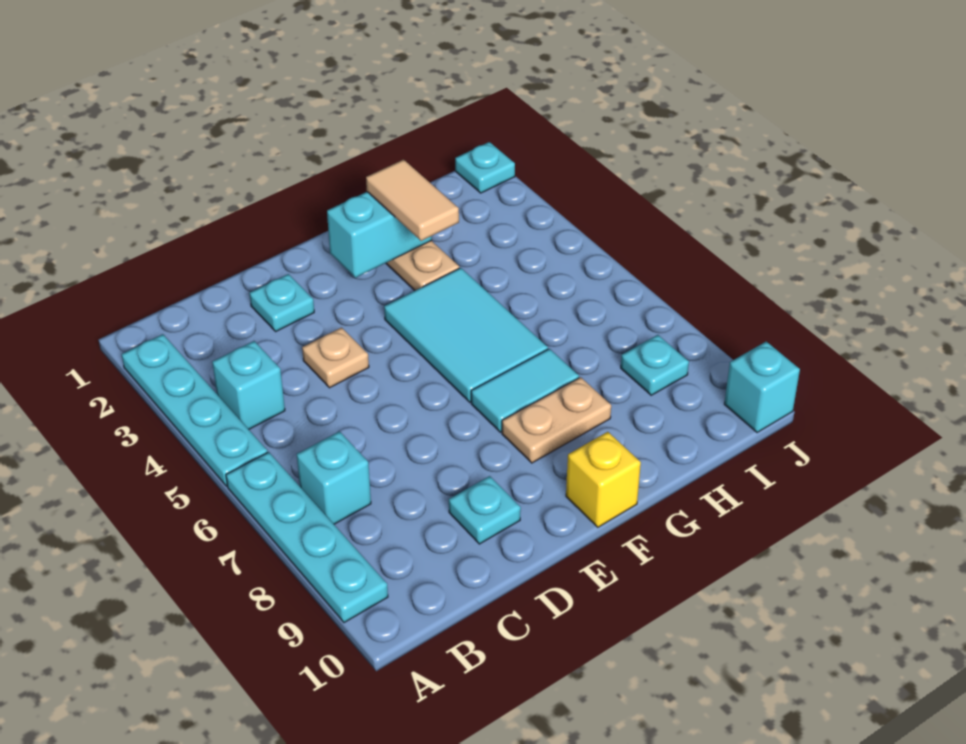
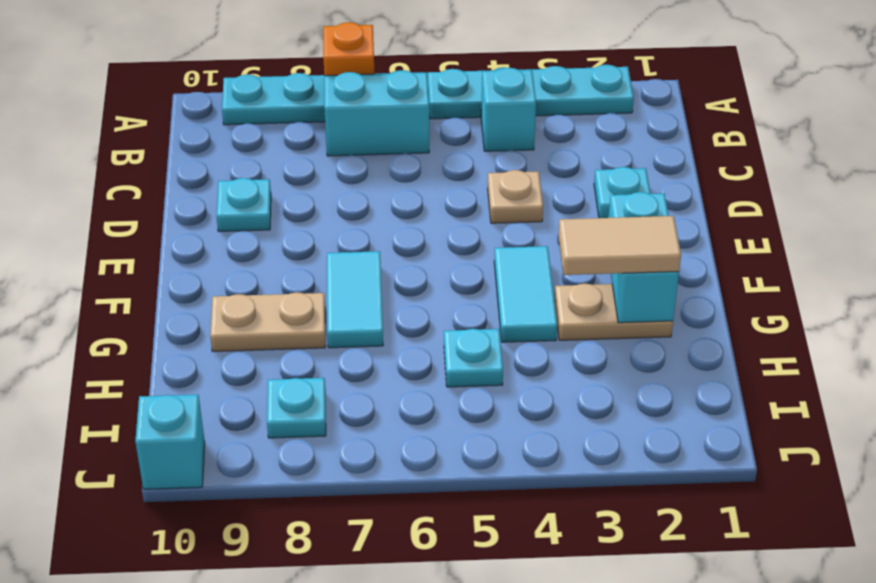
none -> orange 1x1 brick [323,22,374,76]
cyan 1x1 brick [297,431,371,524] -> cyan 1x2 brick [324,71,429,156]
cyan 2x3 tile [384,268,548,402] -> cyan 1x2 tile [494,246,557,342]
tan 1x2 plate [502,377,611,463] -> tan 1x2 plate turned to [210,292,325,351]
yellow 1x1 brick [566,432,641,527] -> none
cyan 1x1 plate [455,142,515,193] -> cyan 1x1 plate moved to [444,329,503,387]

